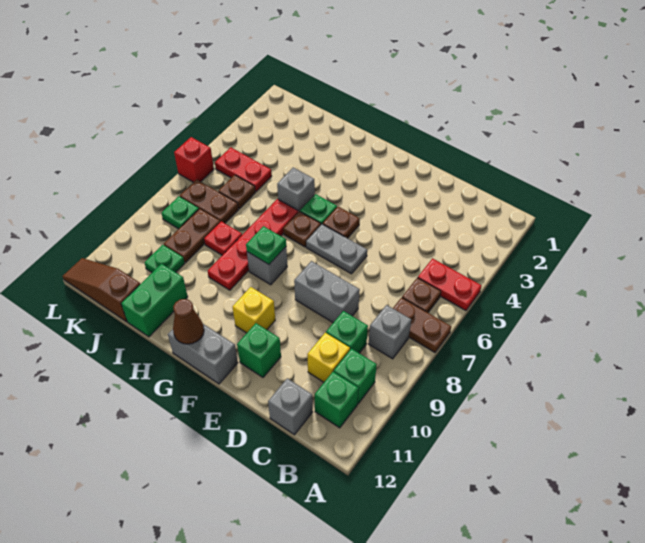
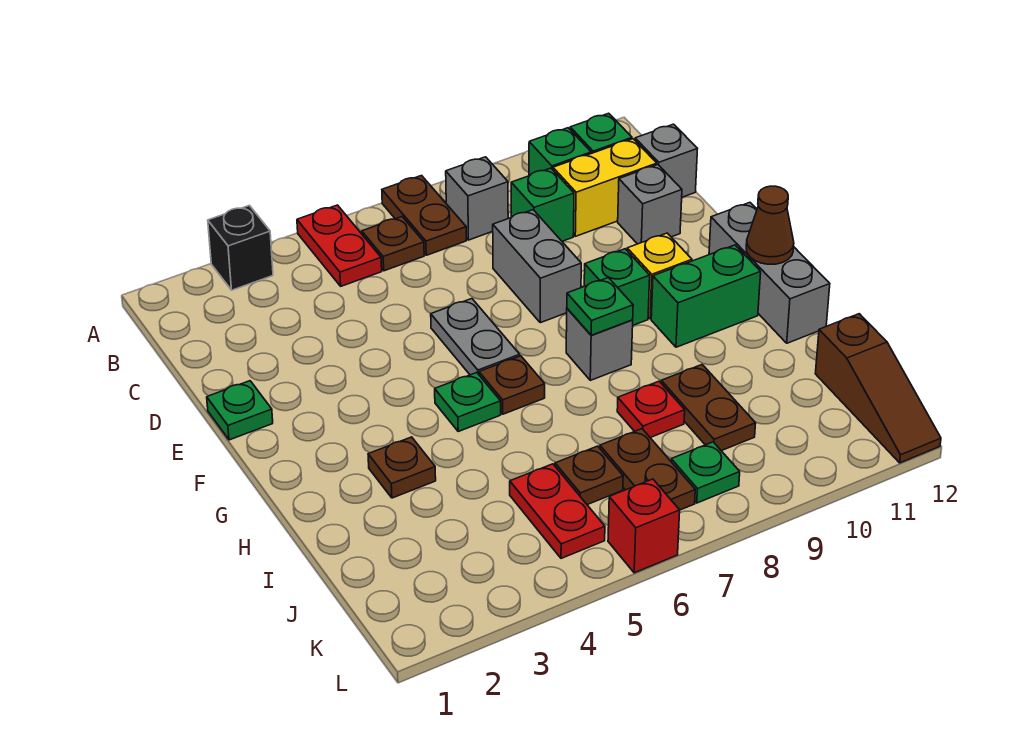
none -> black 1x1 brick [208,206,273,290]
yellow 1x1 brick [307,333,350,382] -> yellow 1x2 brick [553,139,657,236]
green 1x1 brick [237,323,281,377] -> green 1x1 brick moved to [584,249,650,325]
brown 1x1 plate [323,207,360,238] -> brown 1x1 plate moved to [368,437,436,498]
grey 1x2 brick [168,324,238,384] -> grey 1x3 brick [709,203,830,343]
grey 1x1 brick [277,167,315,212] -> grey 1x1 brick moved to [618,165,682,244]
red 1x4 plate [208,199,298,290] -> none
green 1x2 brick [121,264,188,337] -> green 1x2 brick moved to [651,245,761,347]
brown 1x2 plate [164,209,220,263] -> brown 1x2 plate turned to [661,365,756,451]
green 1x1 plate [145,245,185,272] -> green 1x1 plate moved to [207,381,273,440]

